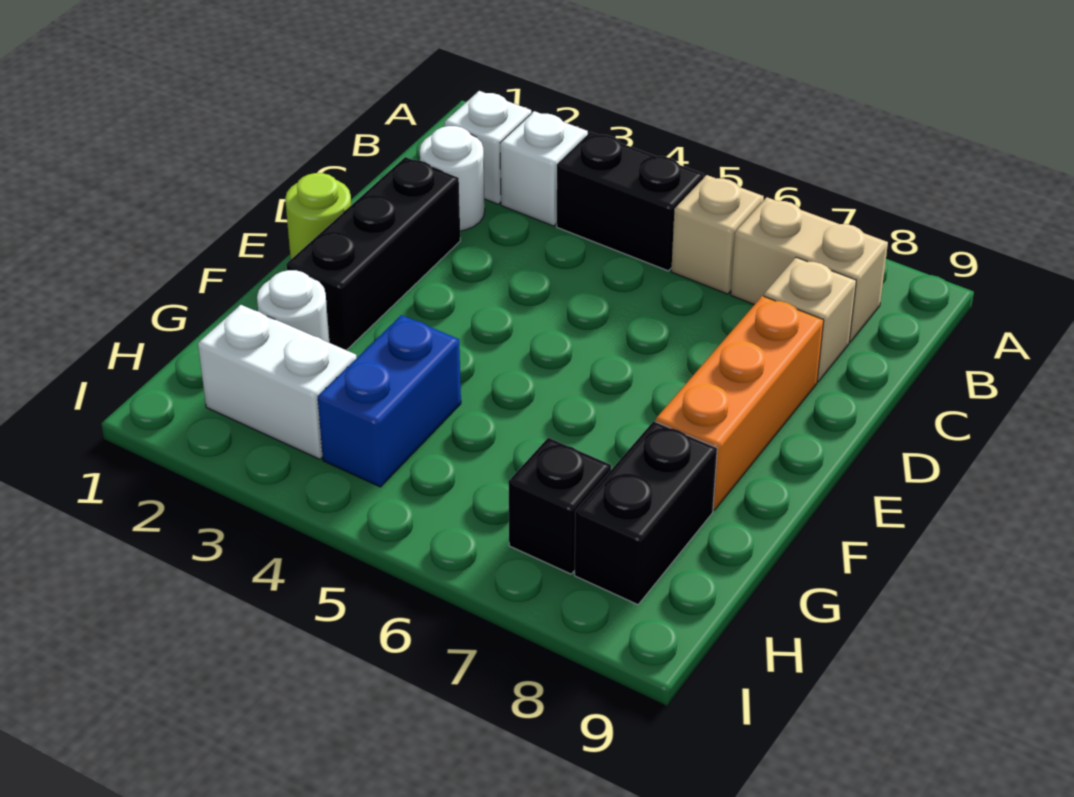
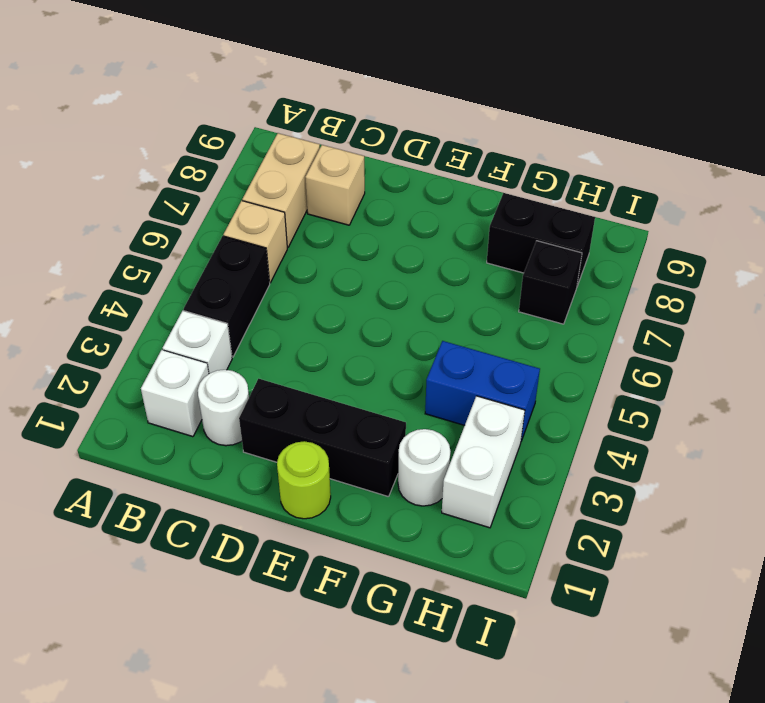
orange 1x3 brick [655,296,824,510] -> none

